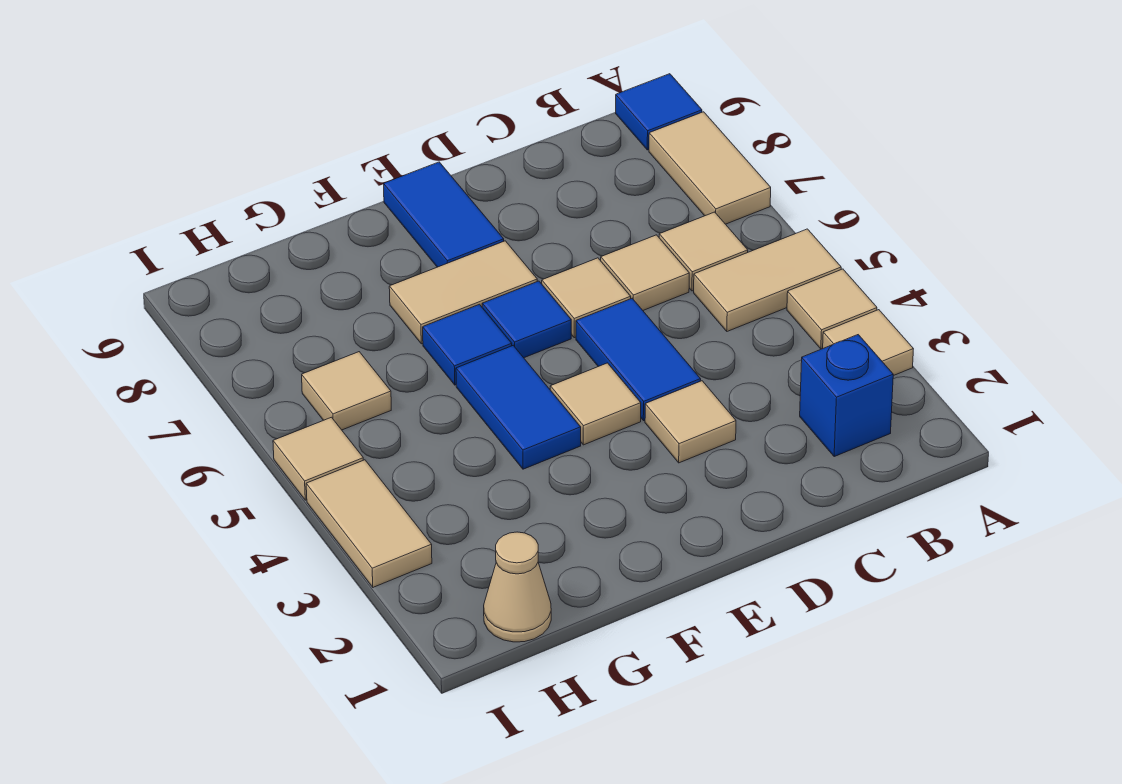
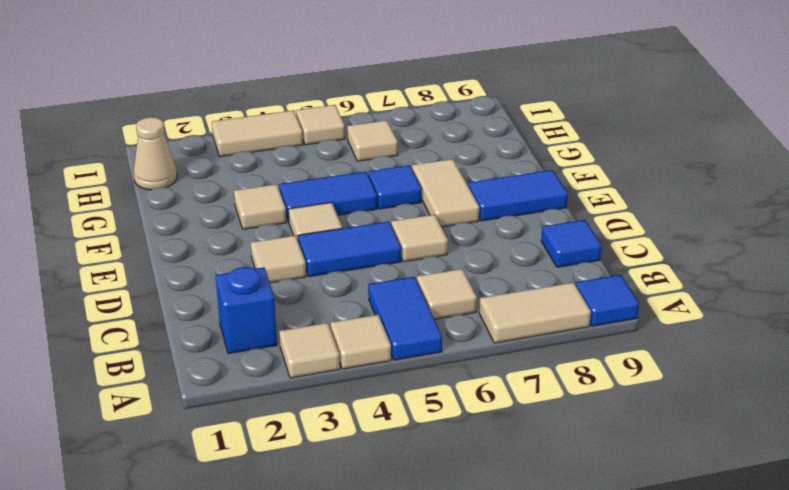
tan 1x2 tile [694,229,841,331] -> blue 1x2 tile [368,277,442,360]
tan 1x1 tile [601,235,689,310] -> tan 1x1 tile moved to [234,184,286,229]
blue 1x1 tile [482,281,571,358] -> blue 1x1 tile moved to [541,220,602,267]

